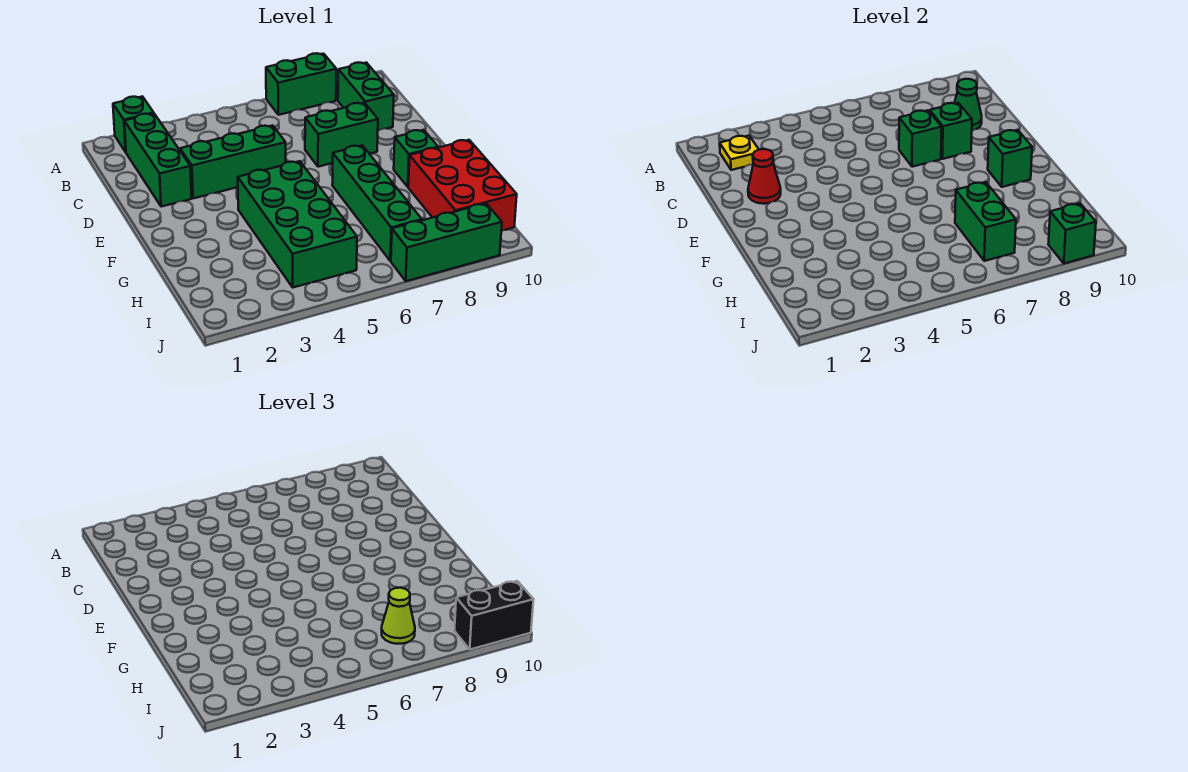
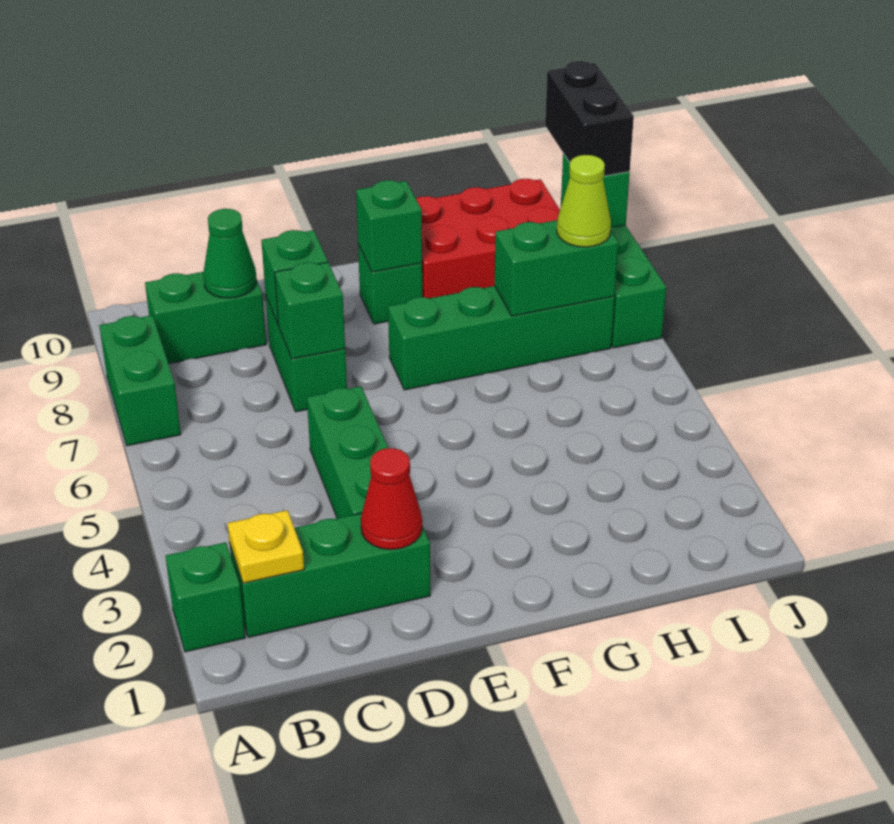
green 2x4 brick [238,161,357,287] -> none

